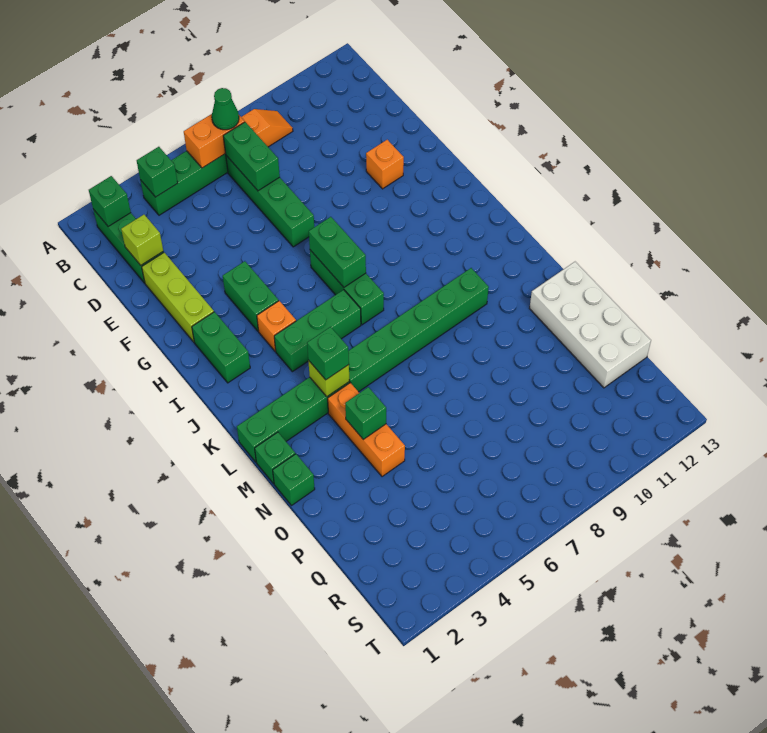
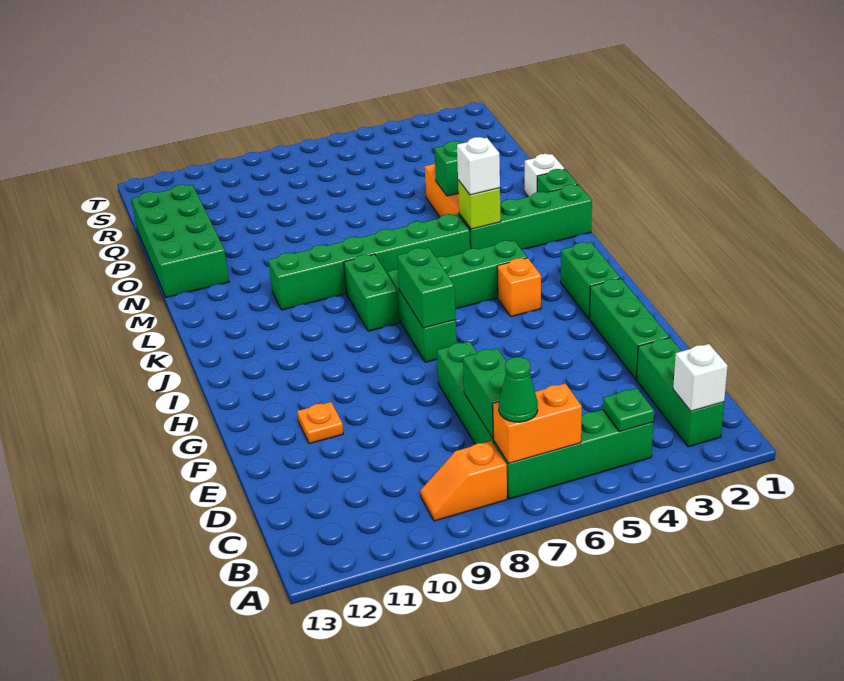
green 1x1 brick [89,176,131,227] -> white 1x1 brick [673,344,728,411]
green 1x1 brick [137,147,178,197] -> green 1x1 plate [603,388,654,432]
lime 1x1 brick [121,215,163,265] -> none
lime 1x3 brick [142,253,214,342] -> green 1x3 brick [590,278,669,380]
orange 1x1 brick [366,140,404,189] -> orange 1x1 plate [297,402,343,444]
green 1x2 brick [223,261,279,331] -> green 1x2 brick moved to [344,254,399,331]
green 1x1 brick [307,327,349,380] -> white 1x1 brick [457,137,500,195]
green 1x1 brick [273,454,315,506] -> white 1x1 brick [525,154,565,197]
white 2x4 brick [529,262,651,388] -> green 2x4 brick [132,185,229,297]

